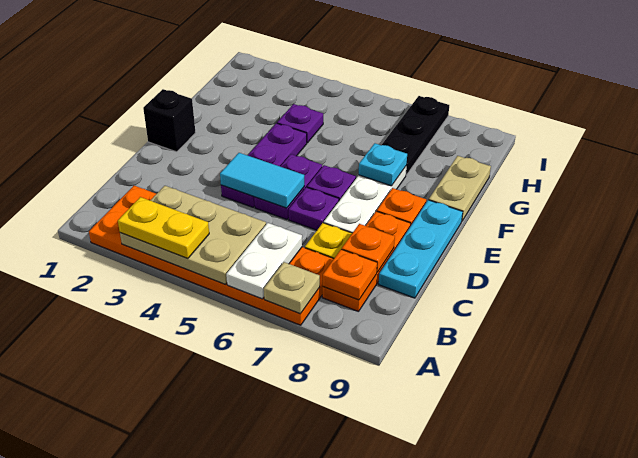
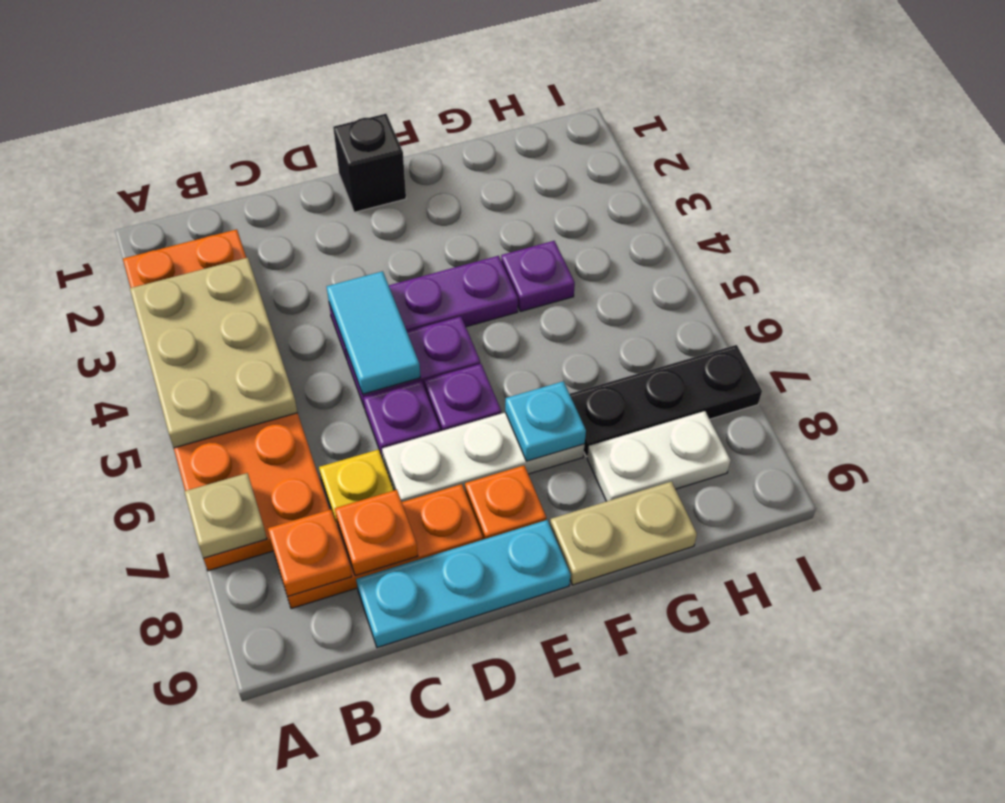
yellow 1x2 plate [118,197,209,259] -> none
white 1x2 plate [226,223,302,299] -> white 1x2 plate moved to [587,411,731,501]

